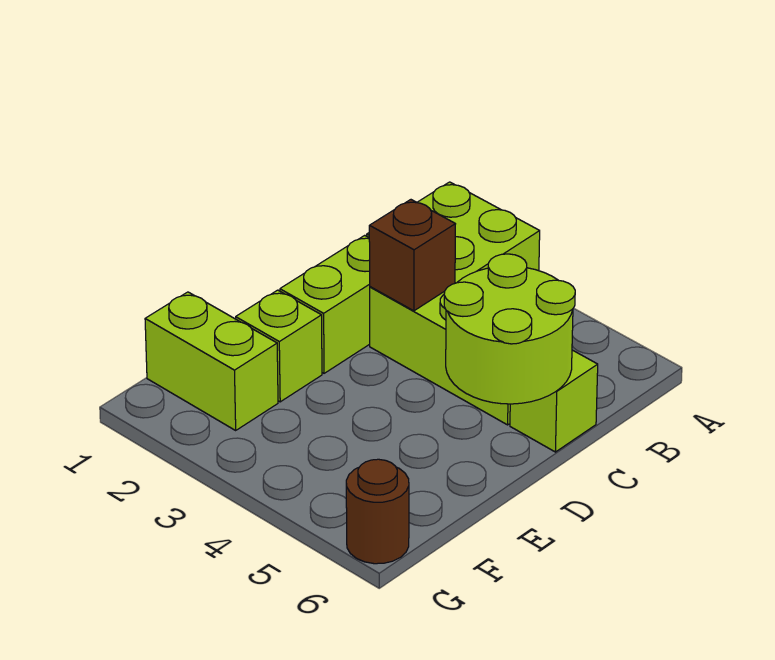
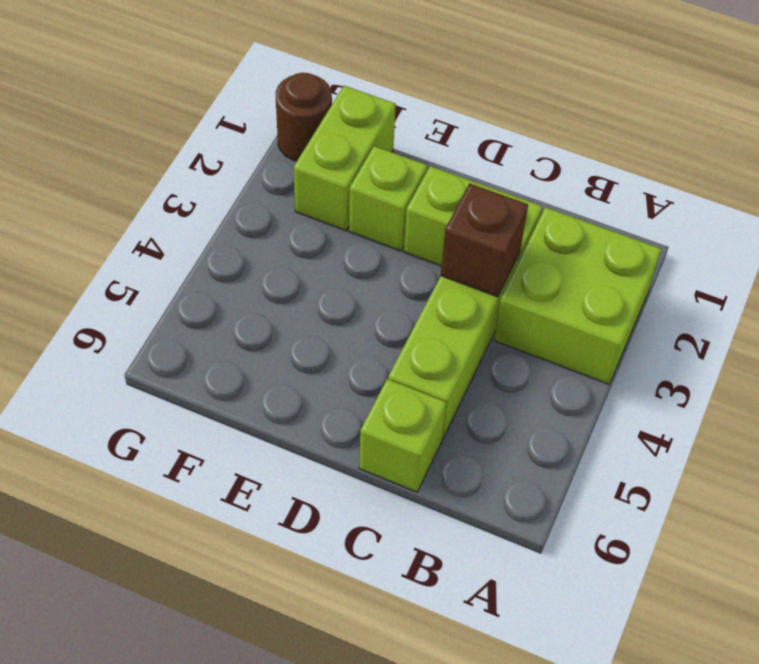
lime 2x2 round brick [444,254,575,404] -> none
brown 1x1 round brick [346,459,409,564] -> brown 1x1 round brick moved to [276,73,332,161]

